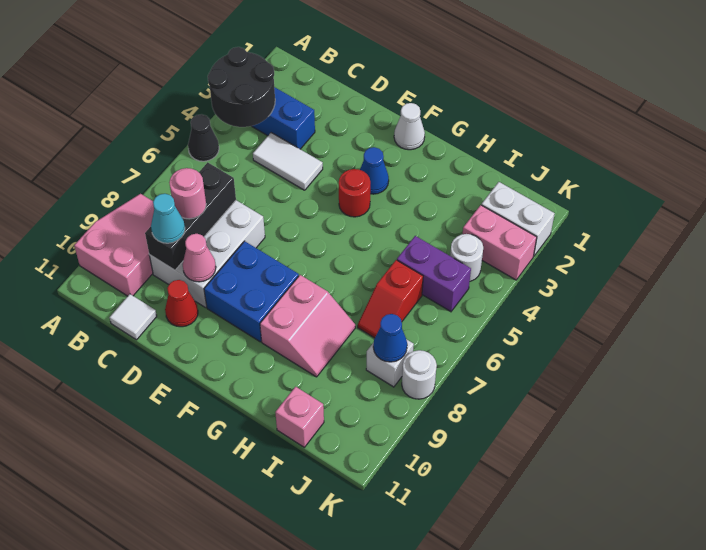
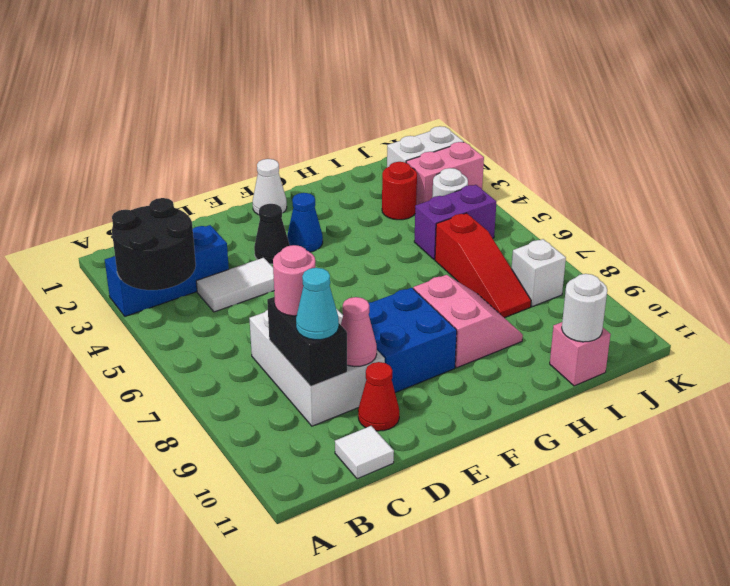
black 1x1 cone [188,114,219,161] -> black 1x1 cone moved to [254,204,290,264]
pink 2x3 slope [74,194,154,296] -> none
black 1x3 brick [145,162,236,270] -> black 1x2 brick [267,297,347,386]
red 1x1 round brick [339,169,370,217] -> red 1x1 round brick moved to [382,162,417,220]
red 1x2 slope [358,260,423,338] -> red 1x3 slope [435,213,531,318]
blue 1x1 cone [373,314,407,362] -> none
white 1x1 round brick [402,350,437,399] -> white 1x1 round brick moved to [562,274,607,342]

